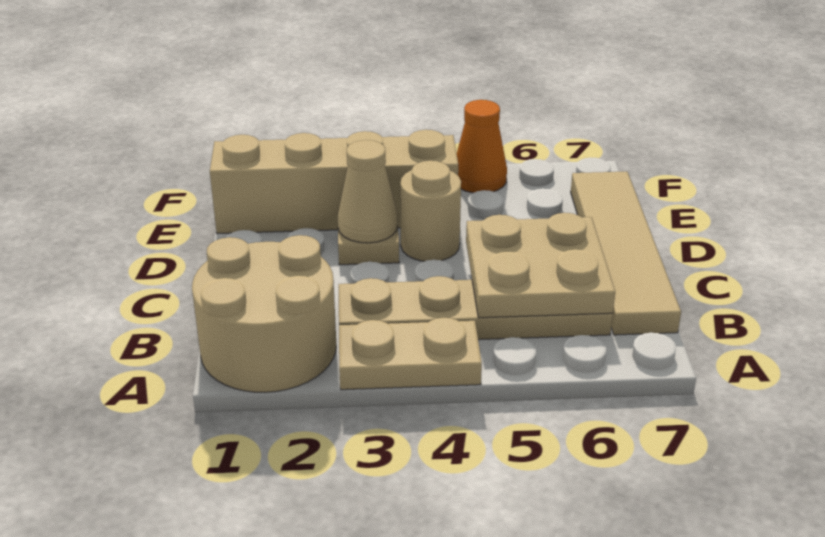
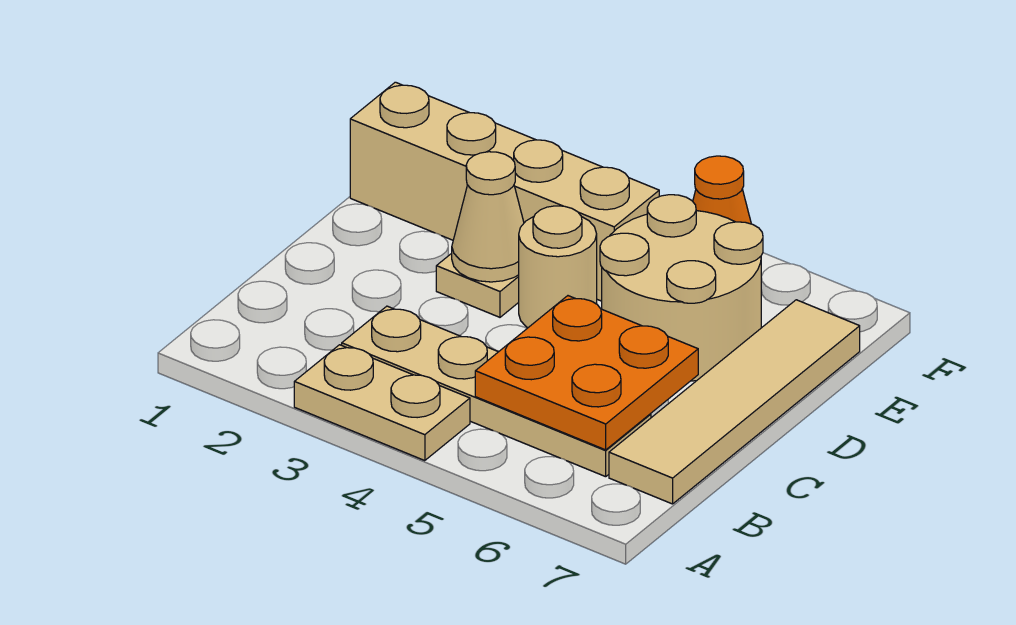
tan 2x2 round brick [192,235,336,392] -> tan 2x2 round brick moved to [600,195,763,381]
tan 2x2 plate [466,213,615,318] -> orange 2x2 plate [475,296,698,450]

